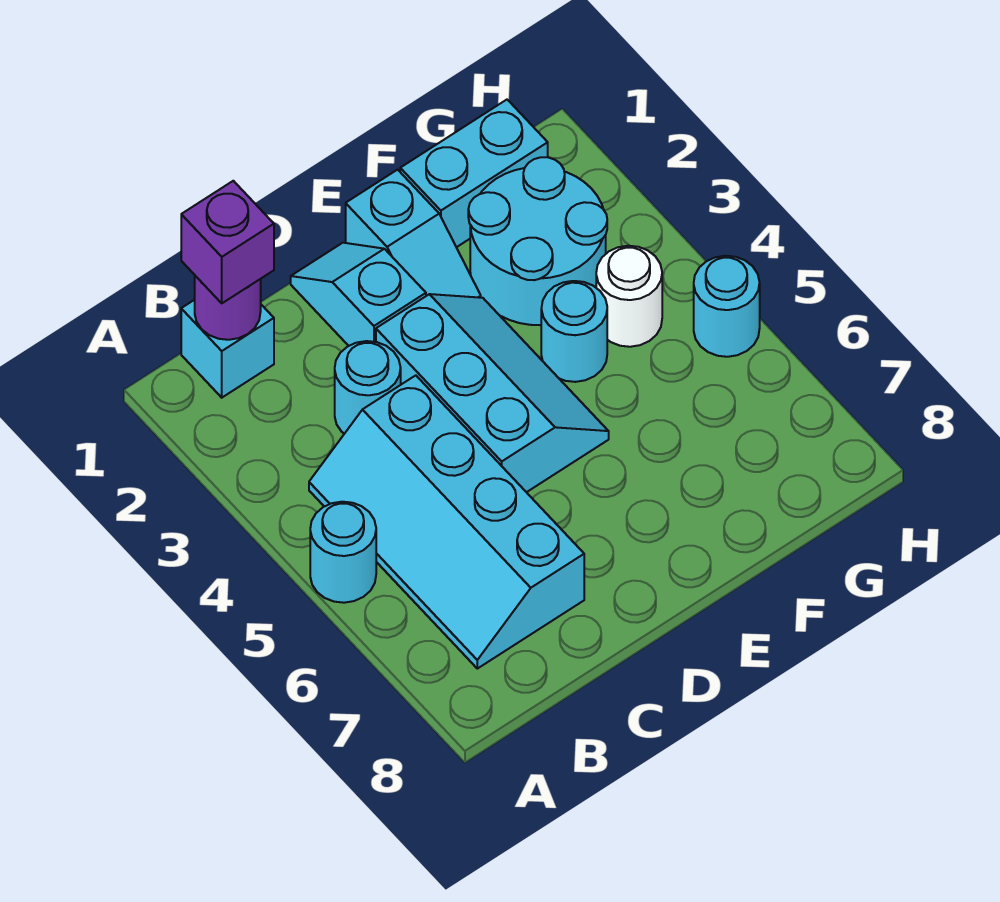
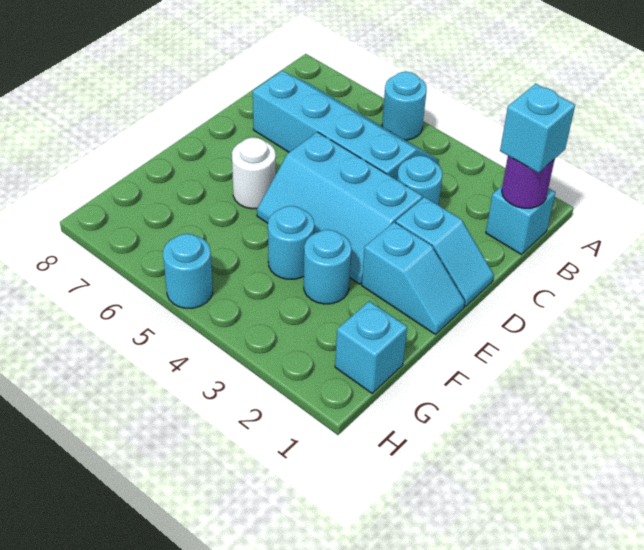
purple 1x1 brick [181,181,274,303] -> cyan 1x1 brick [500,84,575,173]
cyan 1x2 slope [346,170,481,298] -> cyan 1x2 slope turned to [362,222,465,334]
cyan 1x2 brick [400,100,548,247] -> cyan 1x1 brick [335,301,407,393]
cyan 2x2 round brick [468,157,607,325] -> cyan 1x1 round brick [304,230,351,304]
white 1x1 round brick [596,246,662,347] -> white 1x1 round brick moved to [232,137,276,209]

